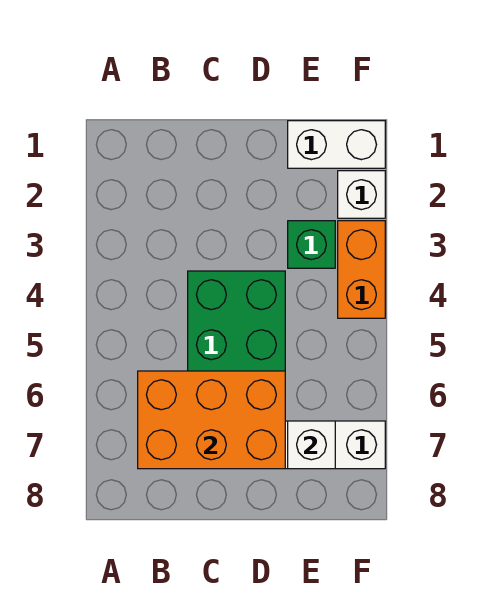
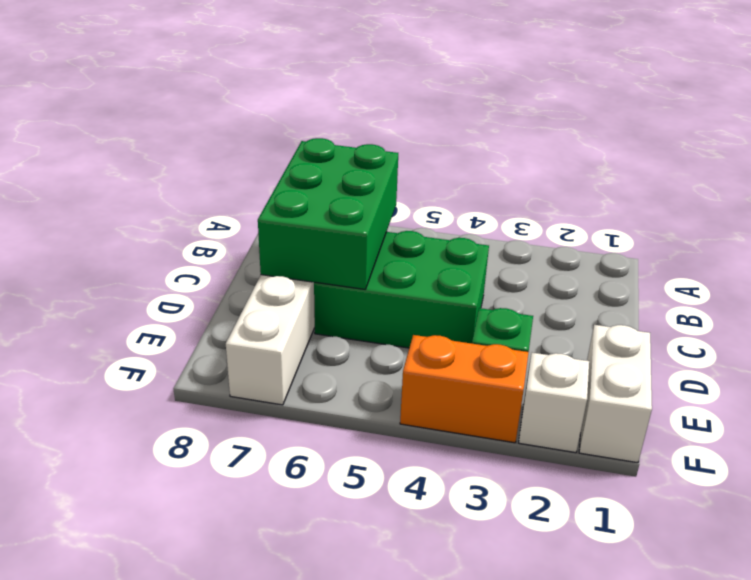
orange 2x3 brick [138,371,285,469] -> green 2x3 brick [258,138,398,289]
white 1x1 brick [288,421,335,469] -> none

